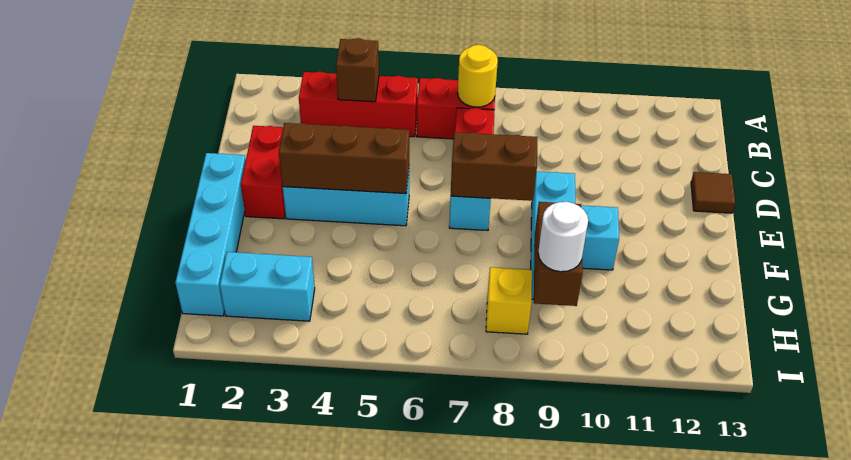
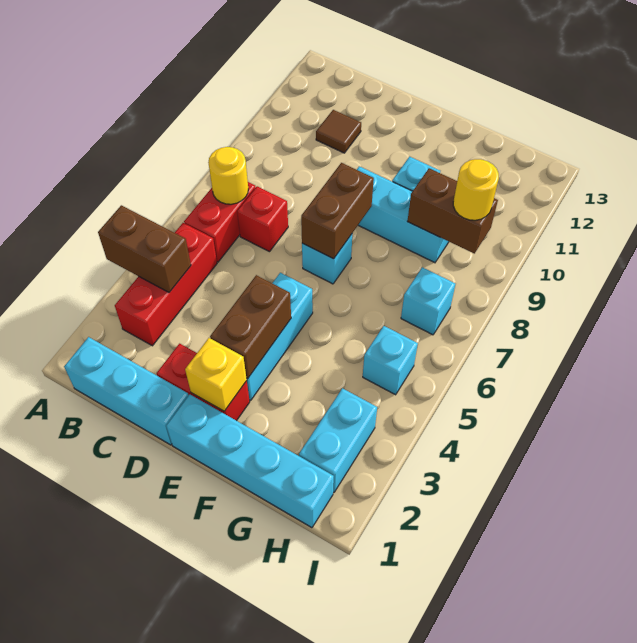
none -> cyan 1x3 brick [64,337,189,445]
brown 1x1 brick [336,38,379,102] -> brown 1x2 brick [98,205,191,292]
brown 1x1 tile [691,172,735,213] -> brown 1x1 tile moved to [316,110,361,153]
brown 1x3 brick [279,123,409,194] -> brown 1x2 brick [210,275,291,379]
none -> cyan 1x1 brick [363,326,418,395]
none -> cyan 1x1 brick [401,267,455,335]
yellow 1x1 brick [486,267,532,334] -> yellow 1x1 brick moved to [185,338,247,411]
white 1x1 round brick [538,202,588,272] -> yellow 1x1 round brick [453,159,499,220]

